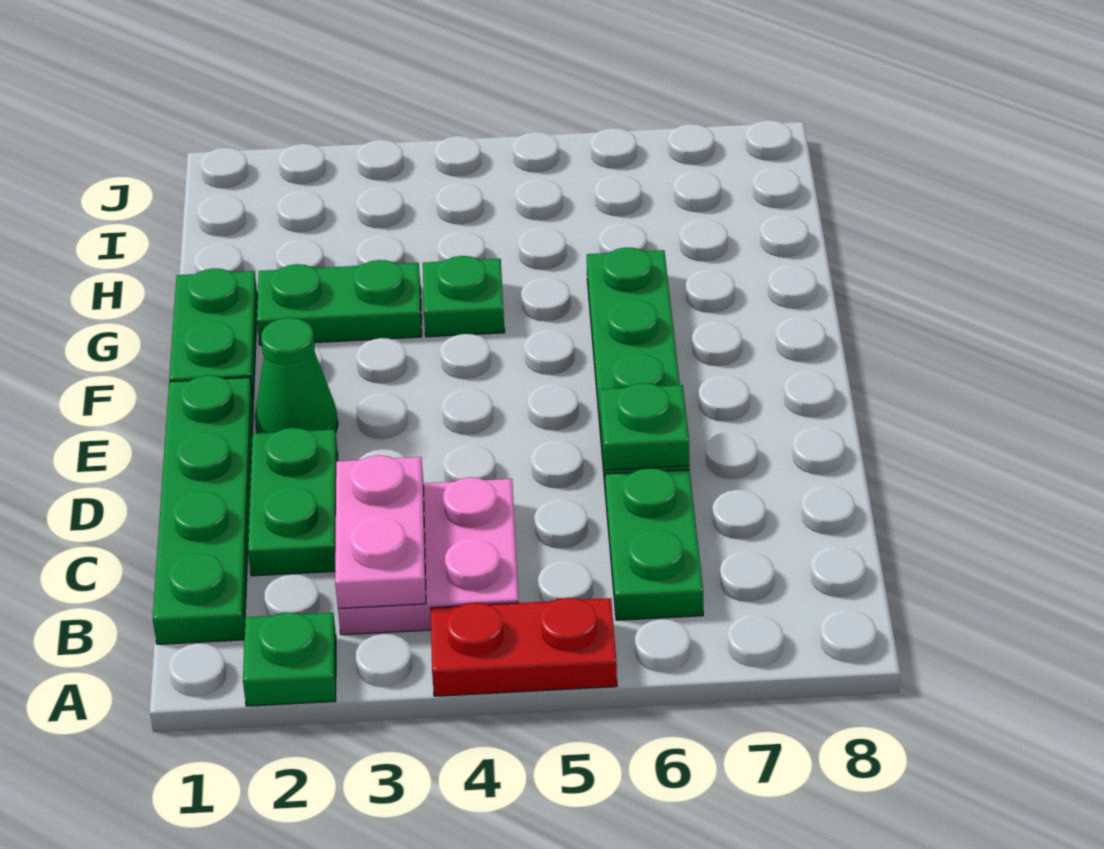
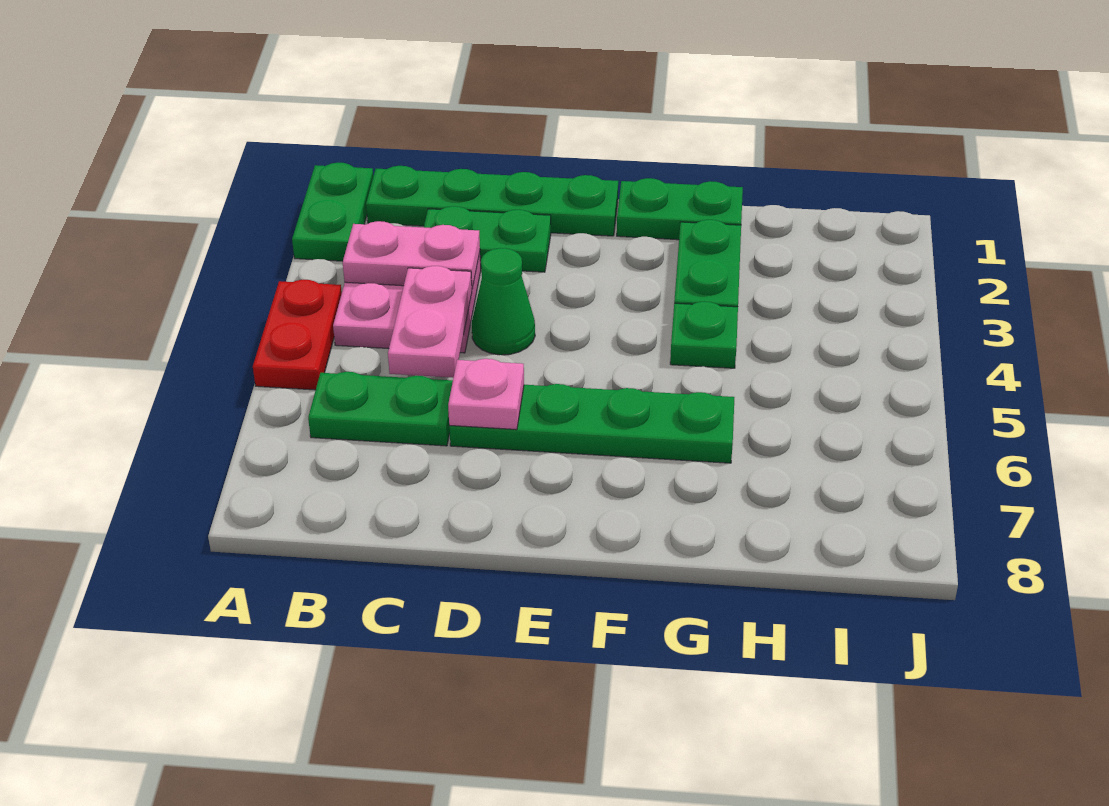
green 1x1 plate [243,612,336,706] -> green 1x2 plate [292,163,373,261]
none -> pink 1x2 plate [388,266,472,378]
green 1x1 plate [600,383,689,470] -> pink 1x1 plate [448,359,524,430]
green 1x1 cone [255,318,338,433] -> green 1x1 cone moved to [472,248,535,355]

